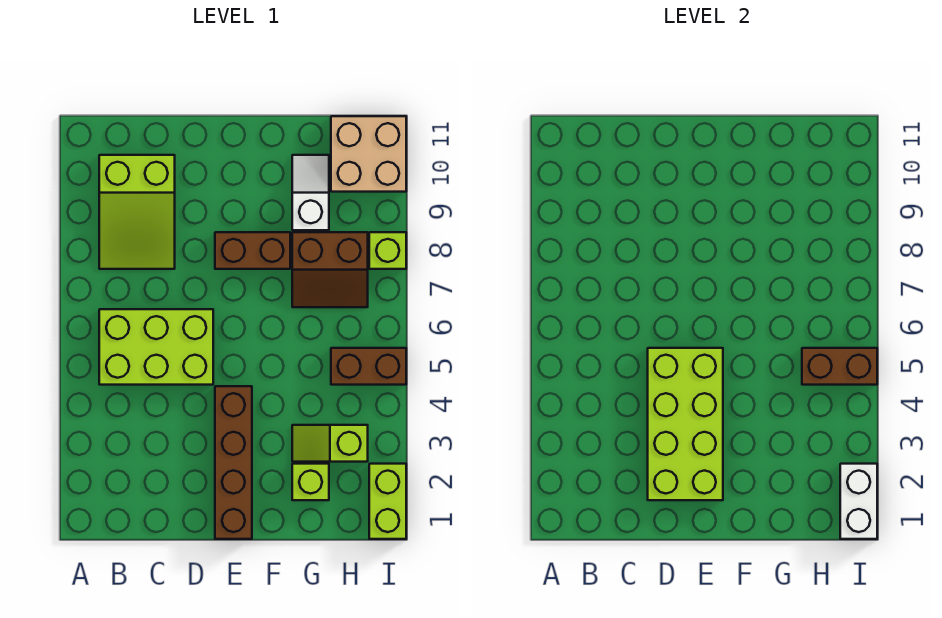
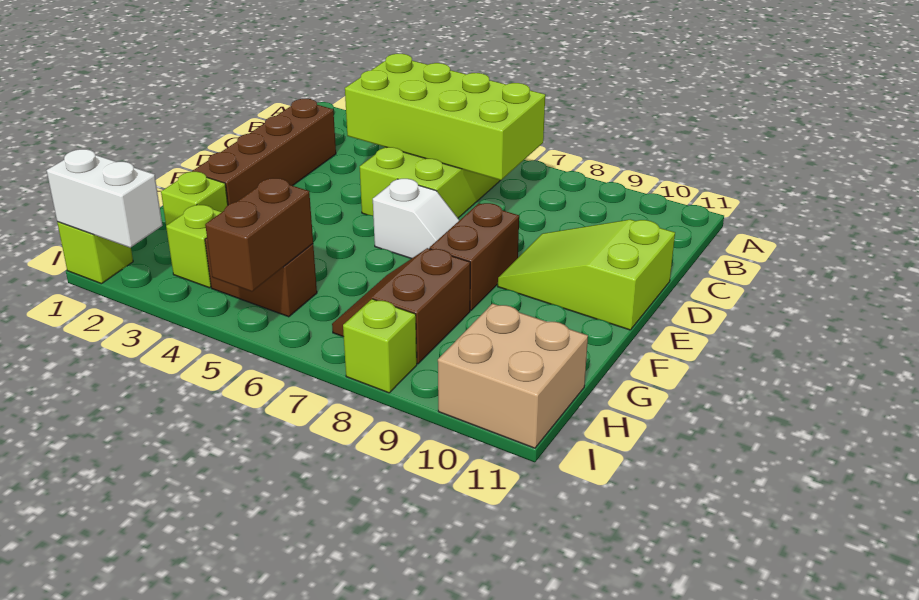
lime 2x3 slope [99,155,175,269] -> lime 2x3 slope moved to [498,220,675,330]
lime 2x4 brick [648,348,723,500] -> lime 2x4 brick moved to [345,54,545,180]
brown 1x4 brick [215,386,252,539] -> brown 1x4 brick turned to [192,99,336,205]
white 1x2 slope [292,155,329,230] -> white 1x2 slope moved to [373,179,459,259]
brown 1x2 brick [331,348,406,385] -> brown 1x2 brick turned to [205,238,317,317]
lime 1x2 brick [369,464,406,539] -> lime 1x1 brick [57,222,133,284]

